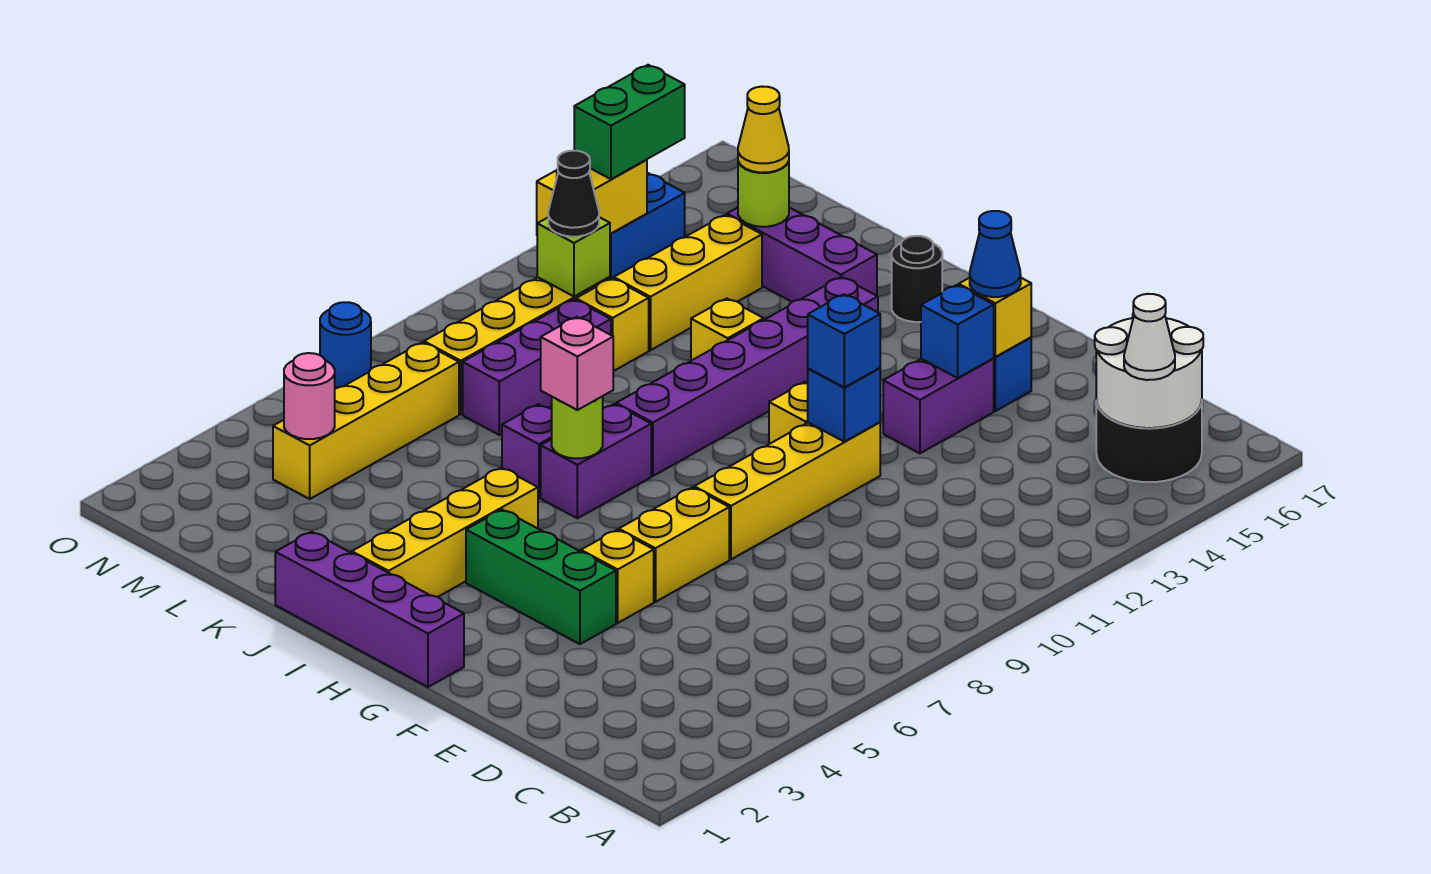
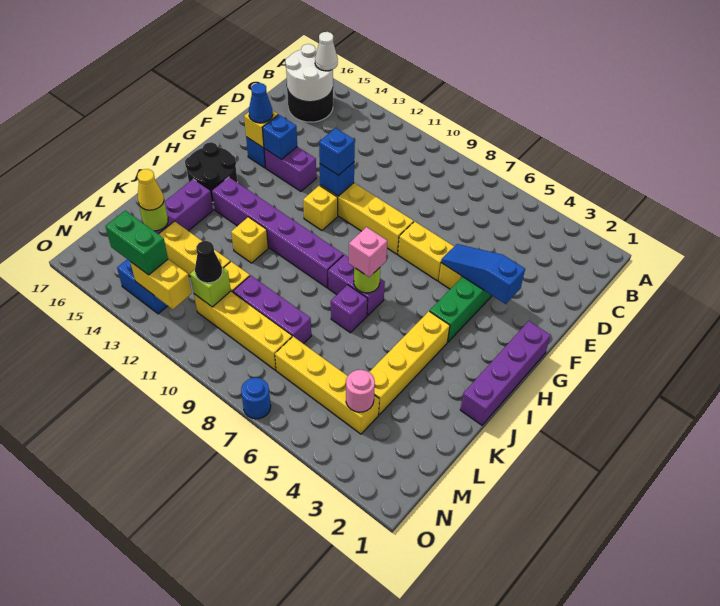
none -> blue 1x3 slope [441,244,525,304]
yellow 1x4 brick [352,468,538,597] -> yellow 1x4 brick turned to [369,311,450,415]
black 1x1 round brick [892,236,942,322] -> black 2x2 round brick [185,142,238,202]

